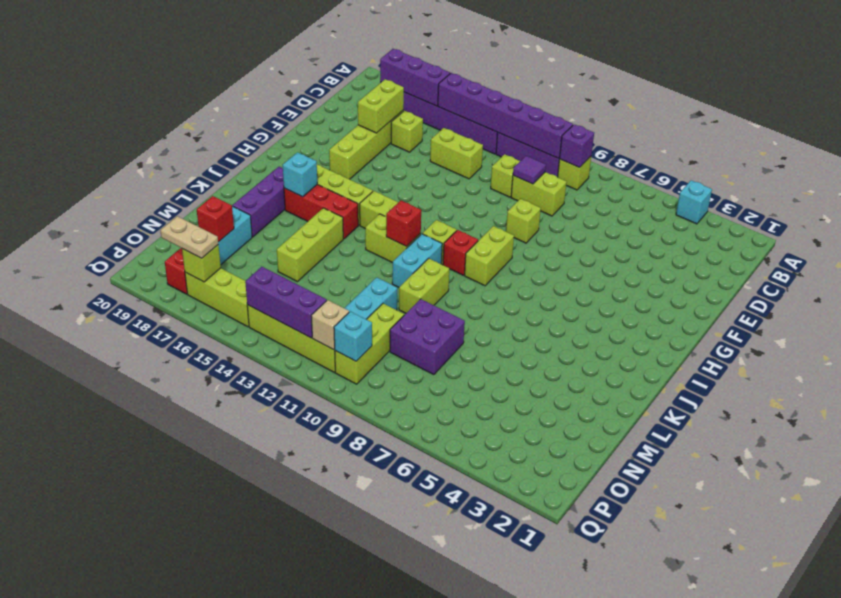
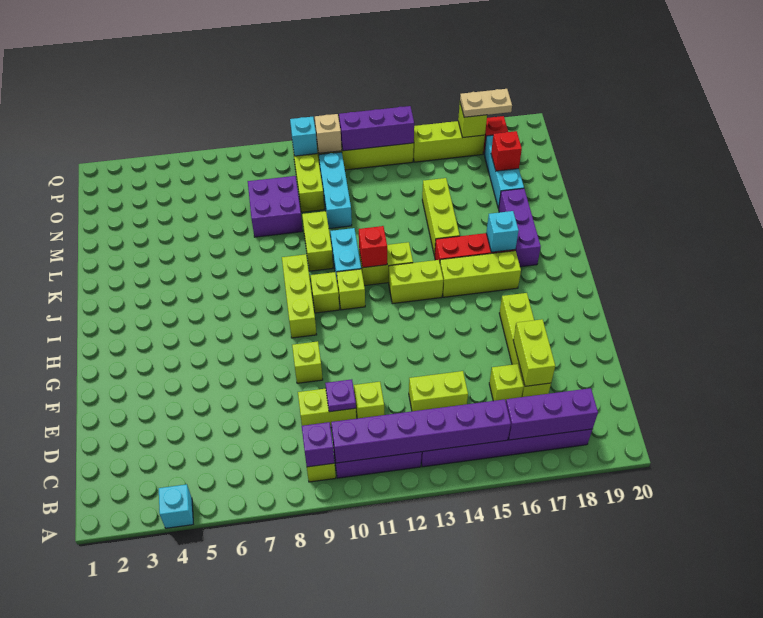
purple 1x1 tile [513,156,546,184] -> purple 1x1 plate [325,379,356,412]
lime 1x2 brick [465,226,514,286] -> lime 1x3 brick [282,254,317,338]
red 1x1 brick [443,230,478,275] -> lime 1x1 brick [311,272,339,313]

